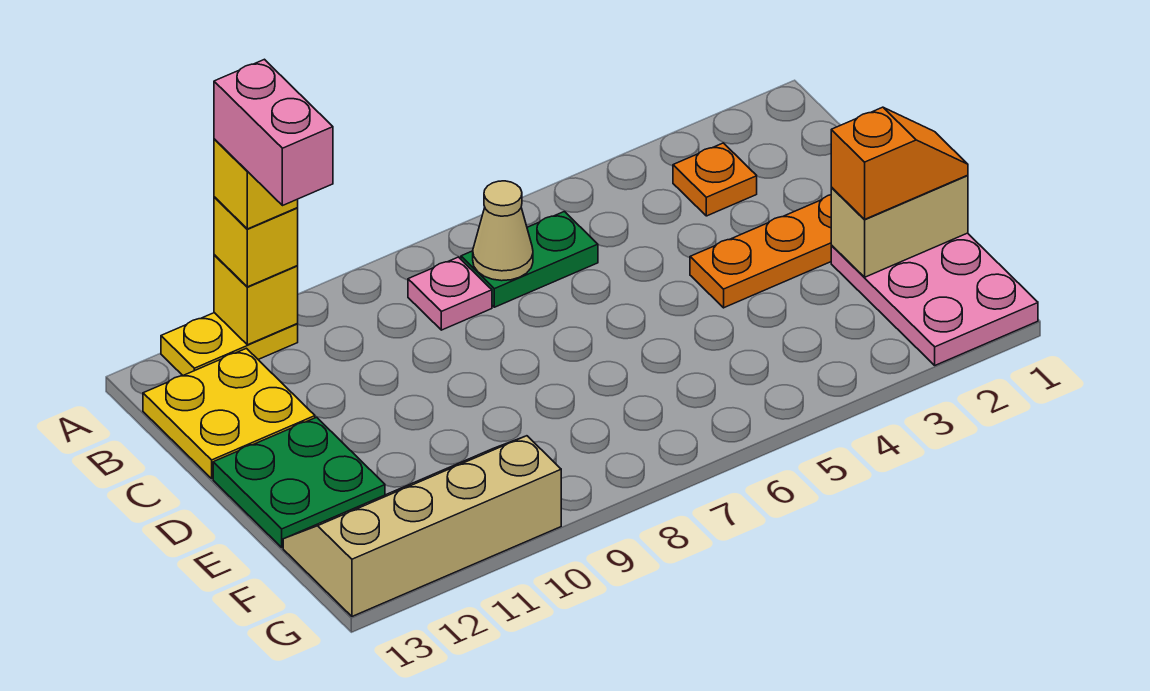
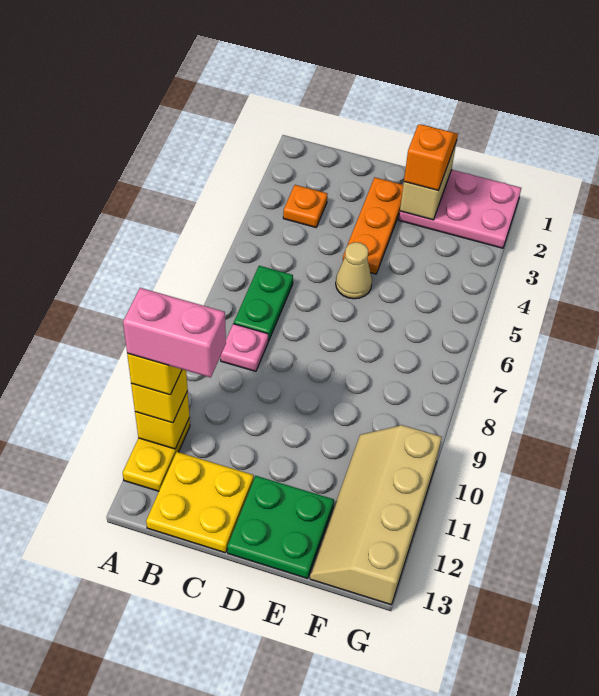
tan 1x1 cone [473,181,533,281] -> tan 1x1 cone moved to [336,242,372,299]

